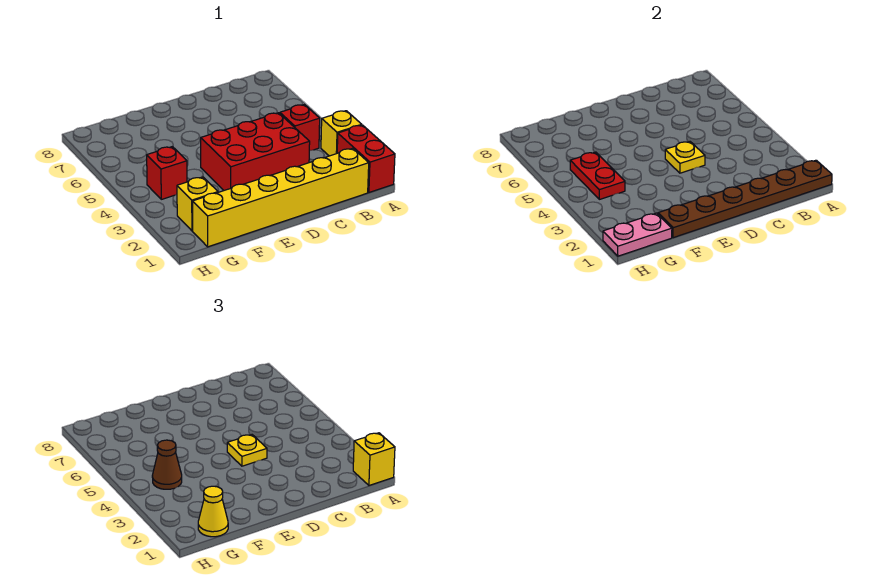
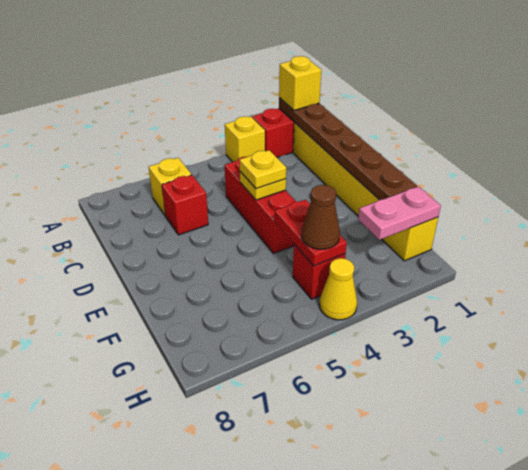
red 1x1 brick [280,105,320,151] -> red 1x1 brick moved to [162,175,208,235]
red 2x3 brick [201,113,310,190] -> red 1x3 brick [225,157,296,253]
pink 1x2 plate [603,213,672,256] -> pink 1x2 plate turned to [358,187,441,240]
yellow 1x1 cone [198,486,228,537] -> yellow 1x1 cone moved to [319,258,357,320]
yellow 1x1 brick [177,177,218,231] -> yellow 1x1 brick moved to [149,158,191,215]
red 1x2 plate [570,152,625,199] -> red 1x2 plate turned to [275,200,347,266]

